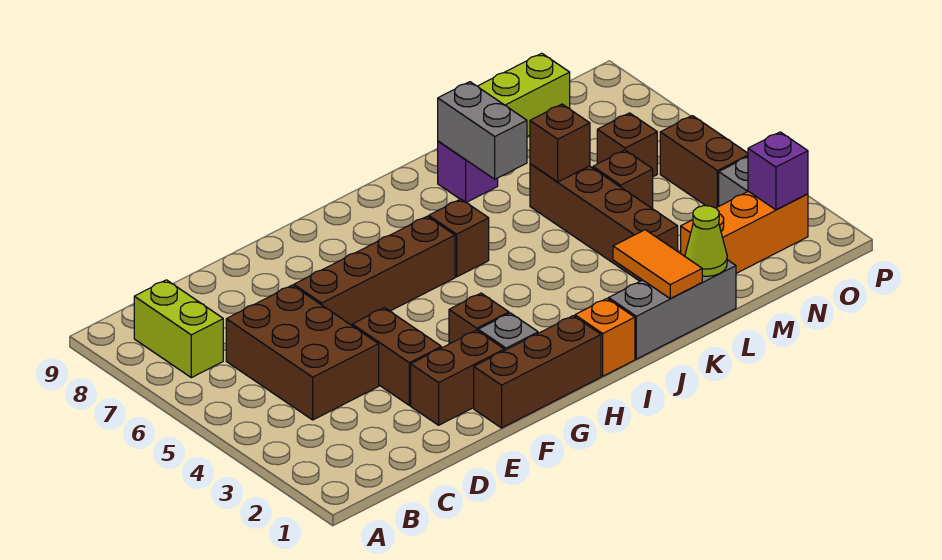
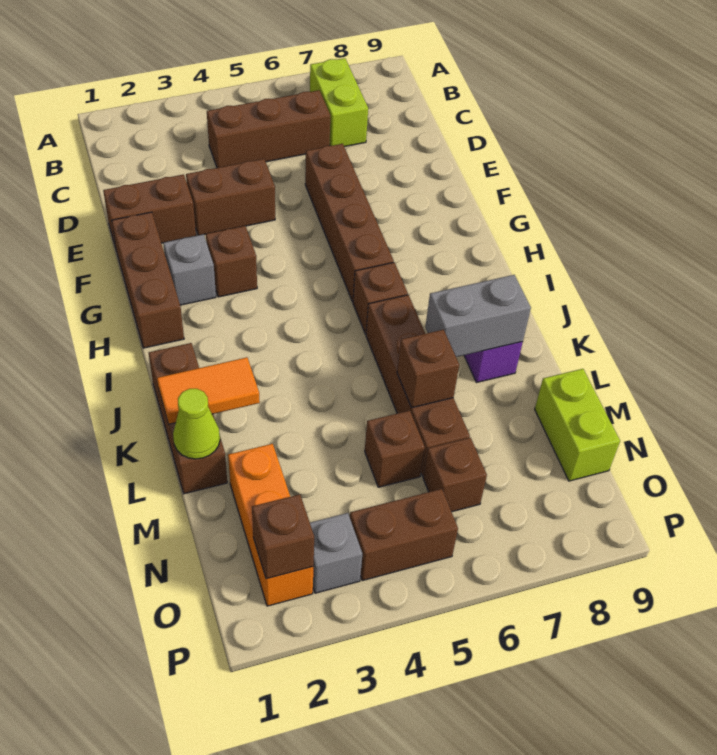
lime 1x2 brick [134,280,223,378] -> lime 1x2 brick turned to [310,58,368,147]
brown 2x3 brick [226,285,379,420] -> brown 1x3 brick [207,90,330,168]
brown 1x2 brick [411,330,504,425] -> brown 1x2 brick turned to [103,174,196,251]
orange 1x1 brick [575,299,635,376] -> none
grey 1x3 brick [609,260,736,359] -> brown 1x3 brick [149,343,227,494]
brown 1x4 brick [530,164,678,281] -> brown 1x4 brick turned to [366,295,470,476]
purple 1x1 brick [748,132,808,210] -> brown 1x1 brick [252,494,314,579]

